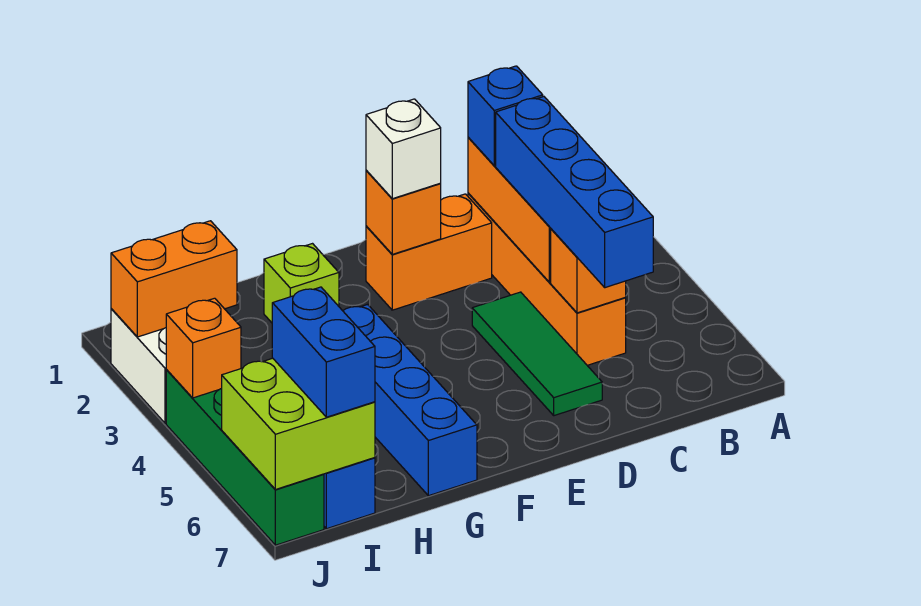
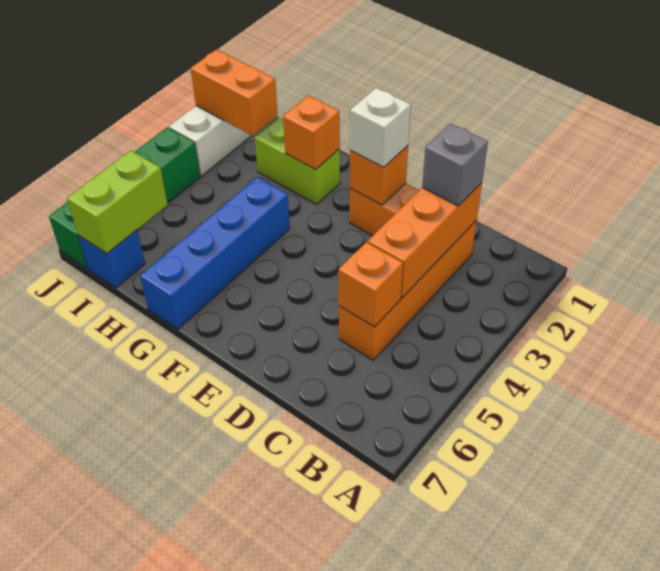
blue 1x1 brick [468,66,543,166] -> grey 1x1 brick [422,123,488,206]
blue 1x4 brick [496,97,653,288] -> none
green 1x3 tile [472,292,602,416] -> none
lime 1x1 brick [264,244,339,323] -> lime 1x2 brick [255,118,340,205]
lime 2x2 brick [222,358,375,489] -> lime 1x2 brick [67,150,168,253]
blue 1x2 brick [272,287,375,417] -> none
orange 1x1 brick [166,298,241,398] -> orange 1x1 brick moved to [283,95,340,170]

